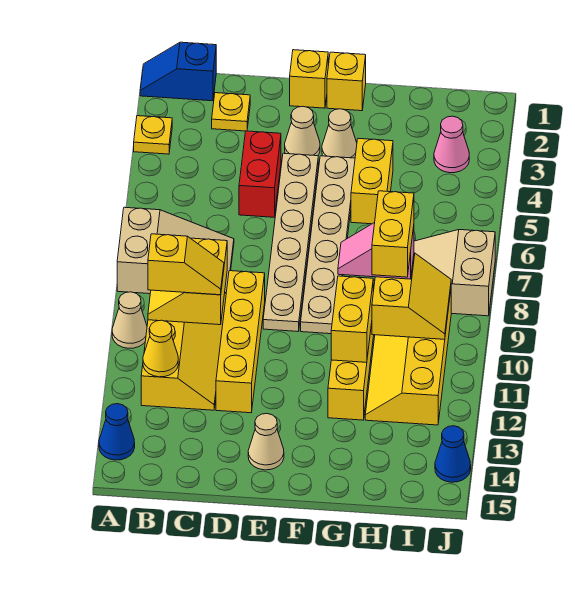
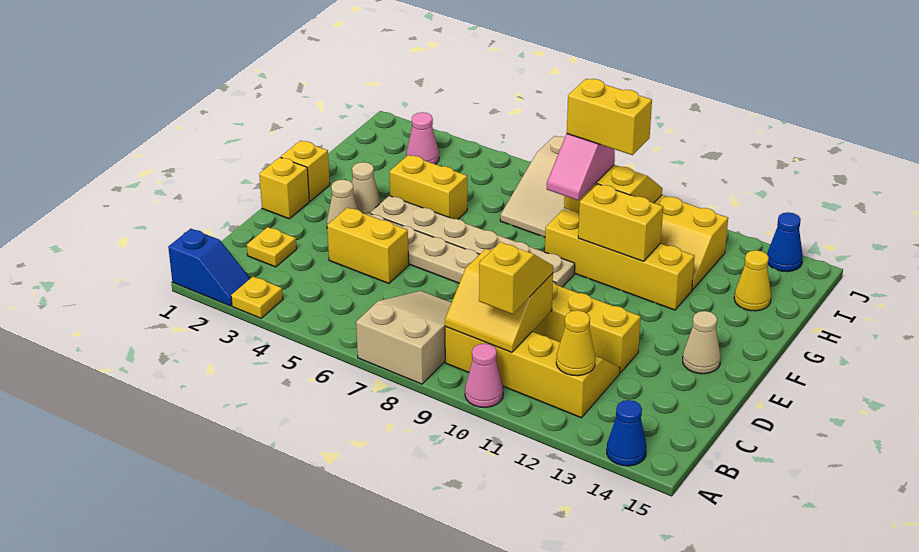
blue 1x2 slope [140,42,216,101] -> blue 1x2 slope turned to [168,229,250,306]
tan 1x1 cone [112,292,147,348] -> pink 1x1 cone [465,344,503,407]
red 1x2 brick [239,131,281,217] -> yellow 1x2 brick [327,208,409,283]
none -> yellow 1x1 cone [734,250,771,311]

